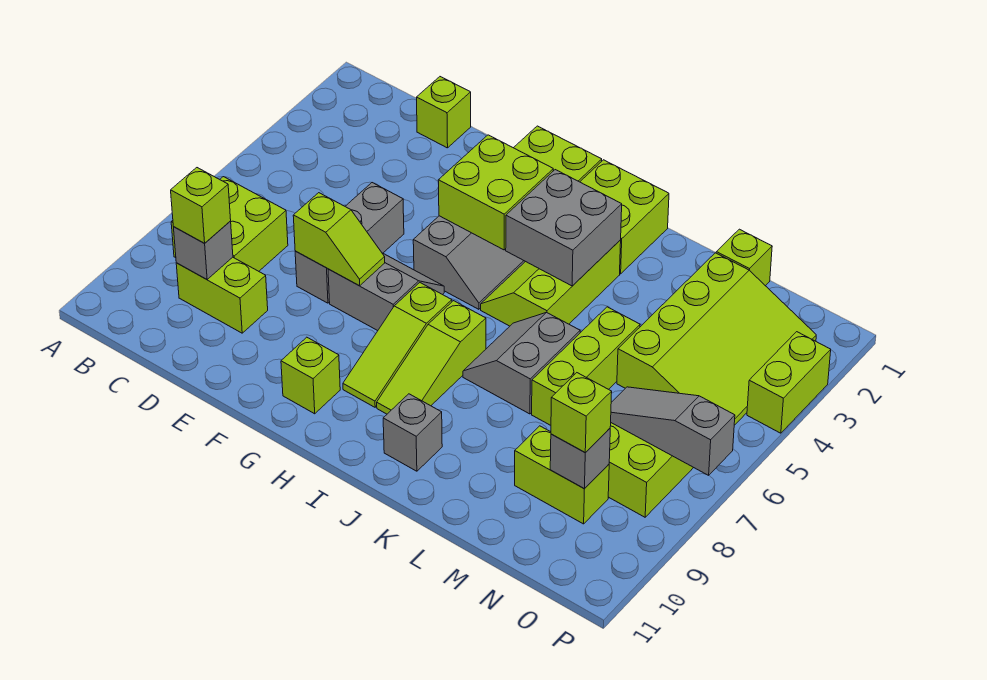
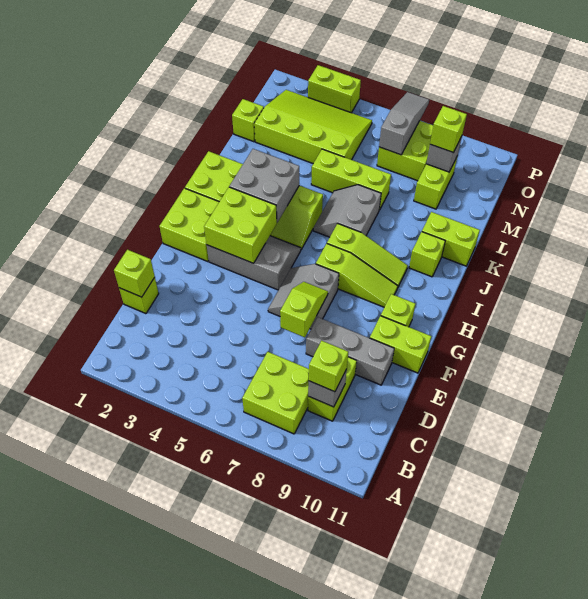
none -> lime 1x1 brick [114,250,155,297]
grey 1x3 brick [295,183,404,303] -> grey 1x3 brick moved to [306,317,394,385]
none -> lime 1x2 brick [370,316,432,373]
grey 2x2 slope [463,313,580,414] -> grey 2x2 slope turned to [313,185,381,237]
grey 1x1 brick [383,394,442,471] -> lime 1x1 brick [409,232,445,277]
none -> lime 1x2 brick [422,212,480,266]
grey 1x3 slope [611,387,735,475] -> grey 1x3 slope turned to [379,92,429,155]

